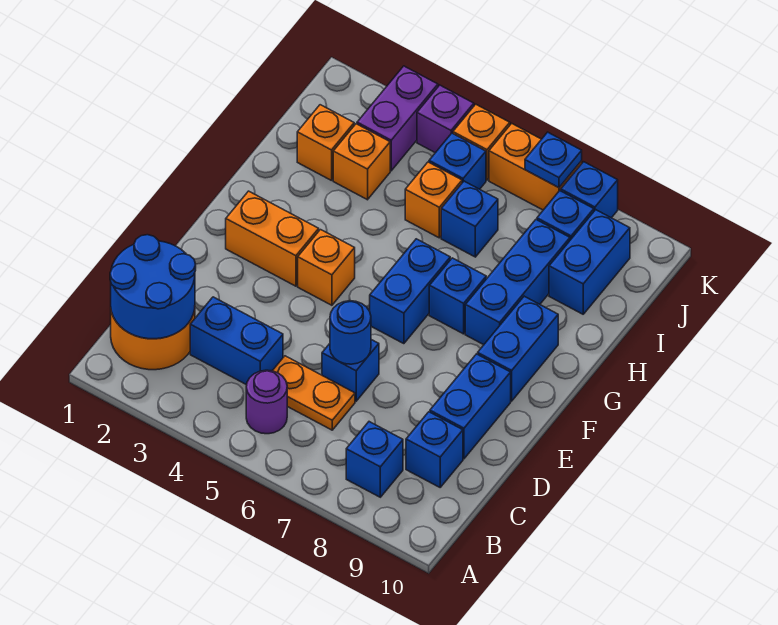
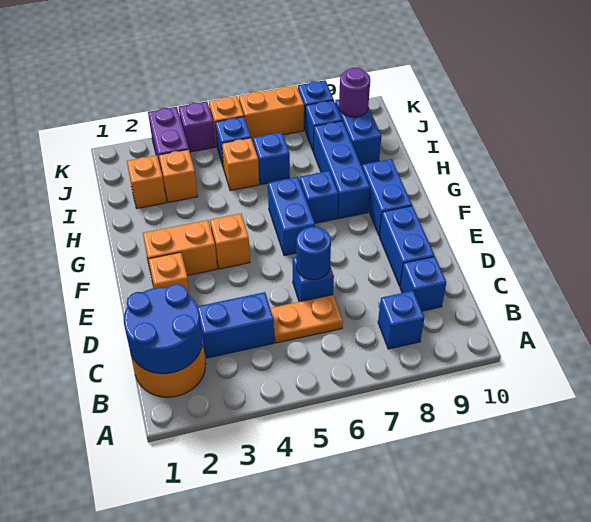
purple 1x1 round brick [246,370,287,434] -> purple 1x1 round brick moved to [339,68,370,117]
none -> orange 1x1 brick [148,252,190,295]
blue 1x1 plate [525,132,582,188] -> none

